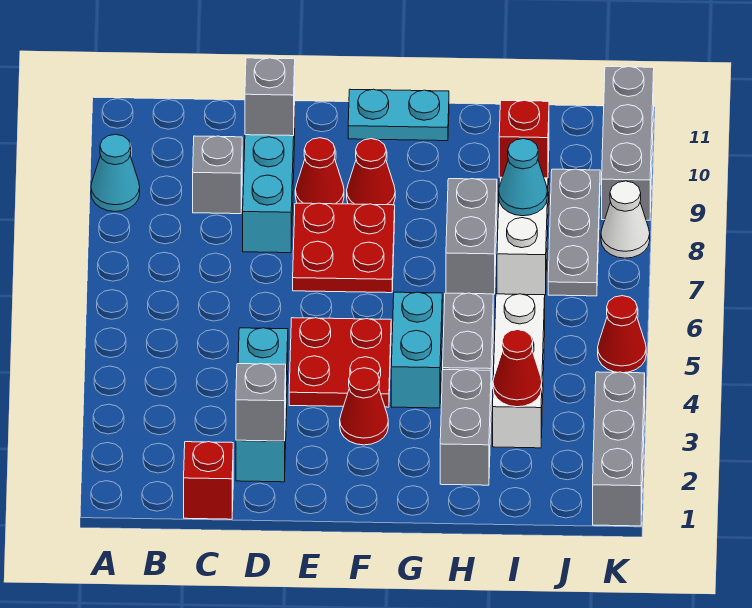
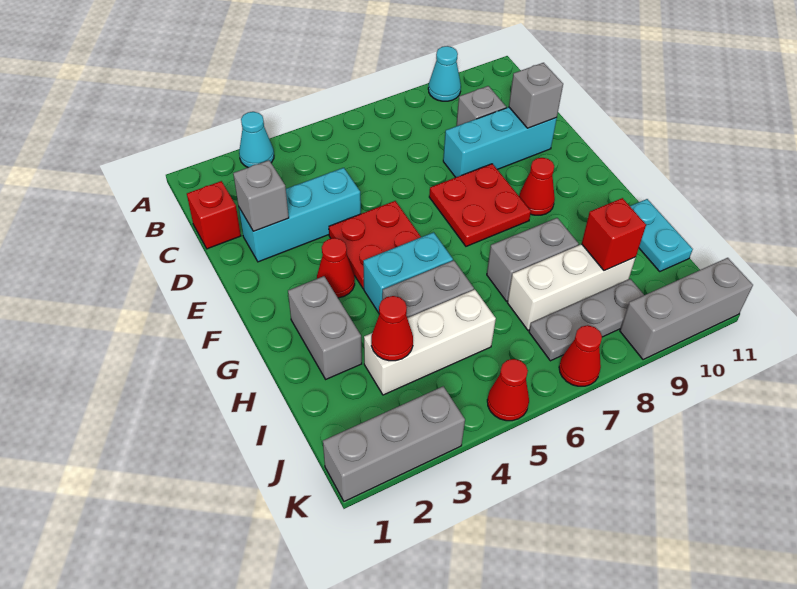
red 1x1 cone [295,138,344,204] -> red 1x1 cone moved to [559,325,602,386]
cyan 1x2 plate [348,89,449,141] -> cyan 1x2 plate moved to [630,199,693,271]
grey 1x2 brick [440,370,491,485] -> grey 1x2 brick turned to [288,276,362,379]
cyan 1x1 cone [499,139,547,216] -> cyan 1x1 cone moved to [239,112,274,167]
white 1x1 cone [601,181,650,258] -> none

